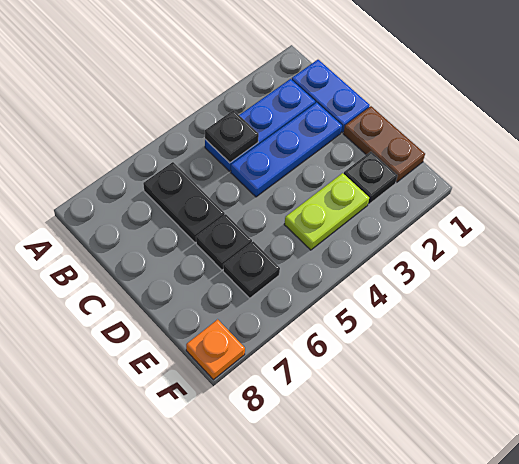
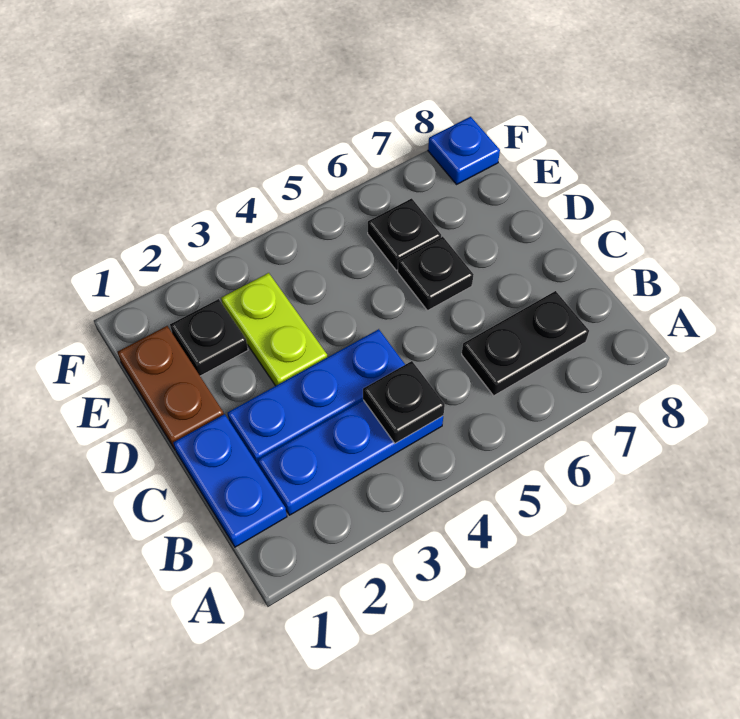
black 1x2 plate [143,162,225,242] -> black 1x2 plate turned to [462,291,589,396]
lime 1x2 plate [284,173,369,250] -> lime 1x2 plate turned to [221,273,327,386]
orange 1x1 plate [186,319,245,380] -> blue 1x1 plate [428,117,500,184]

